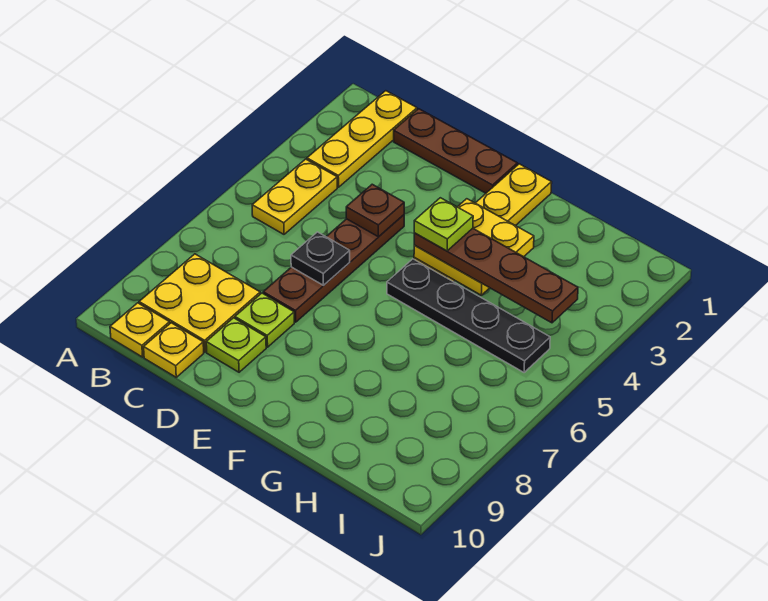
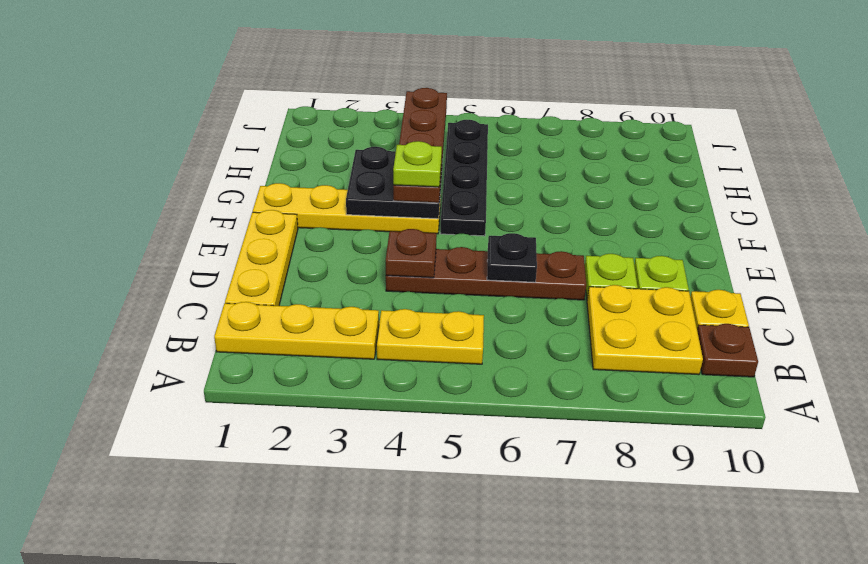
yellow 1x1 plate [110,303,170,357] -> brown 1x1 plate [697,324,758,377]
brown 1x3 plate [394,109,518,193] -> yellow 1x3 plate [225,210,298,306]
yellow 2x2 plate [414,199,534,295] -> black 2x2 plate [346,147,443,219]

